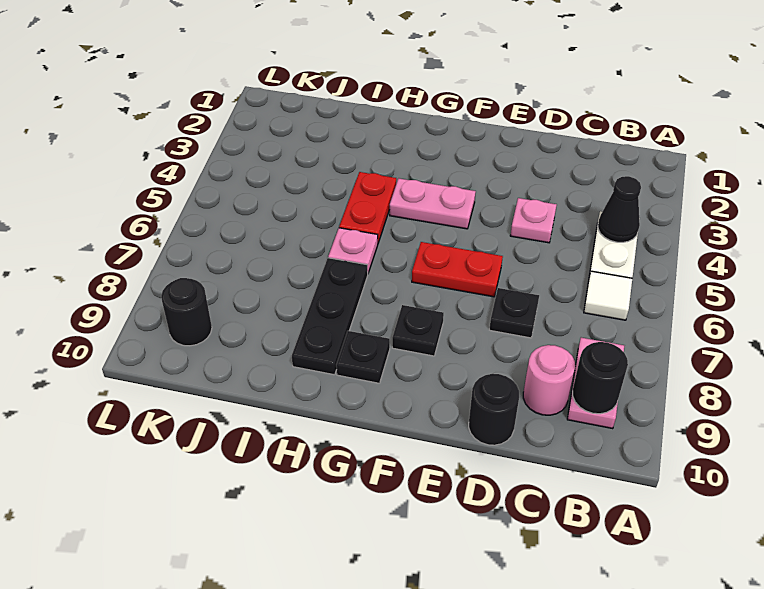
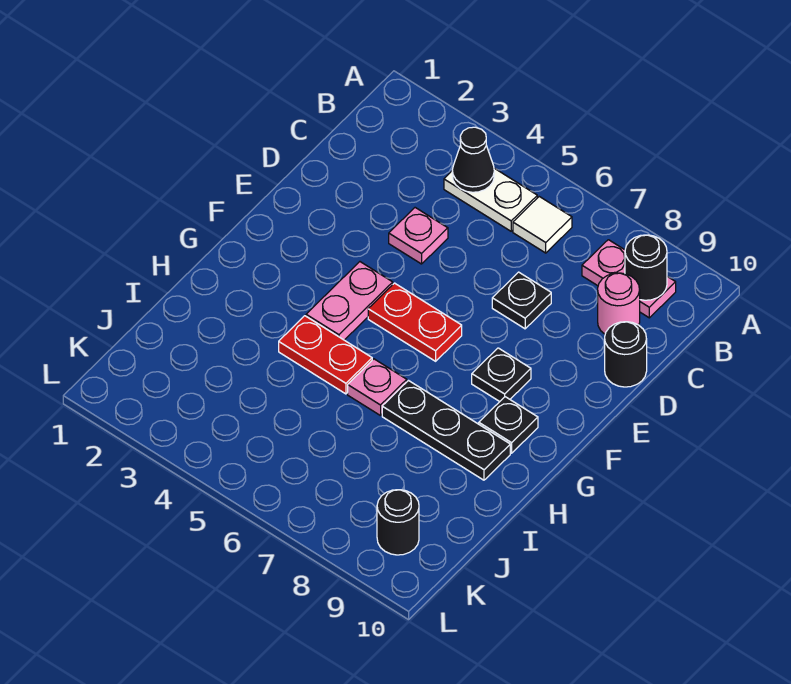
red 1x2 plate [412,242,503,297] -> red 1x2 plate turned to [368,283,462,361]

